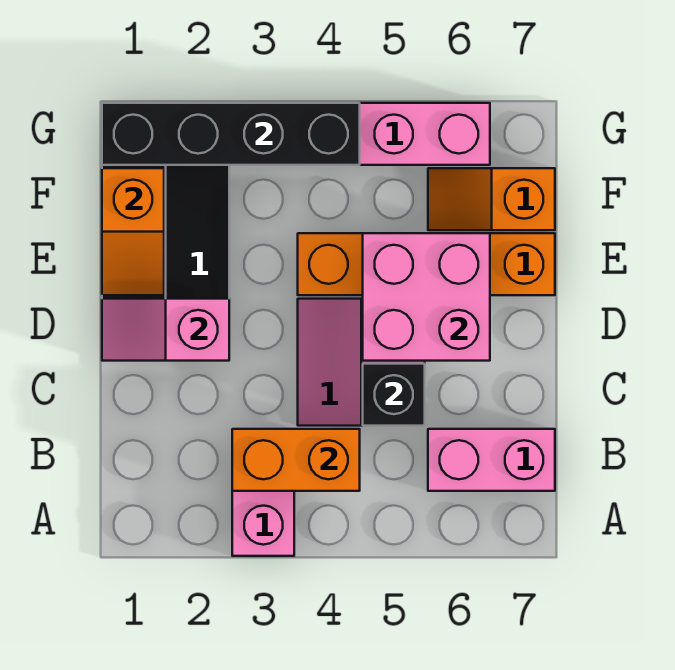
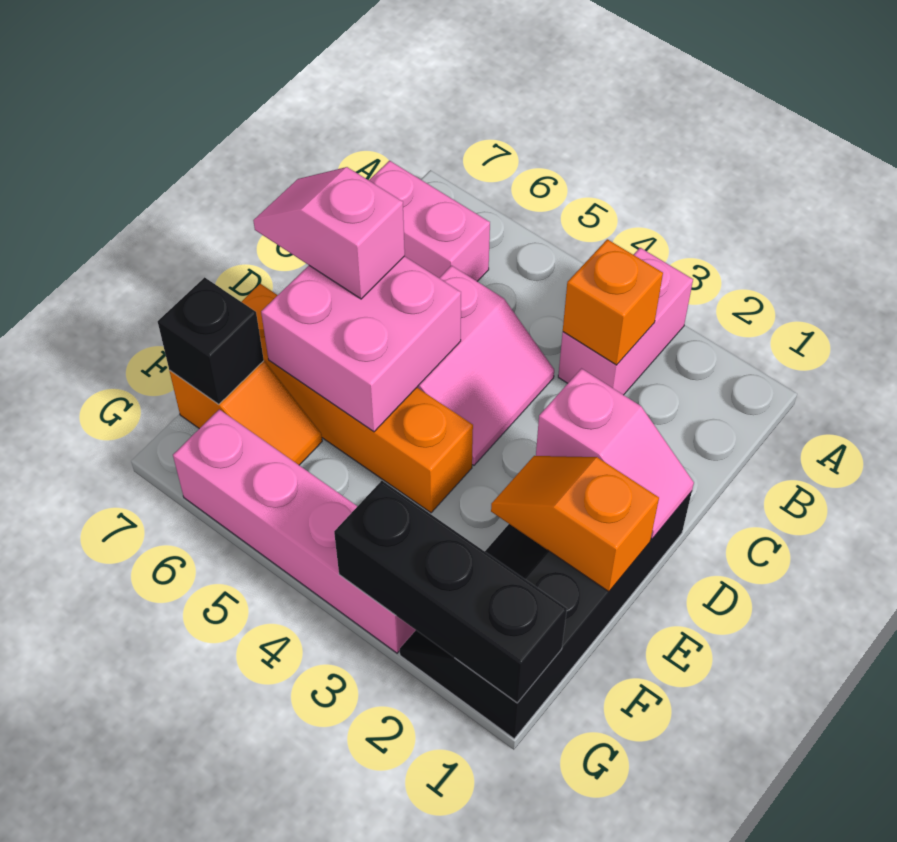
orange 1x2 brick [232,429,360,491] -> orange 1x1 brick [563,239,663,365]
black 1x1 brick [363,364,425,426] -> black 1x1 brick moved to [158,277,264,404]
none -> pink 1x2 slope [253,167,405,299]
orange 1x2 slope [102,168,164,295] -> orange 1x2 slope turned to [491,456,659,592]
black 1x4 brick [102,103,360,165] -> black 1x3 brick [334,481,567,703]

